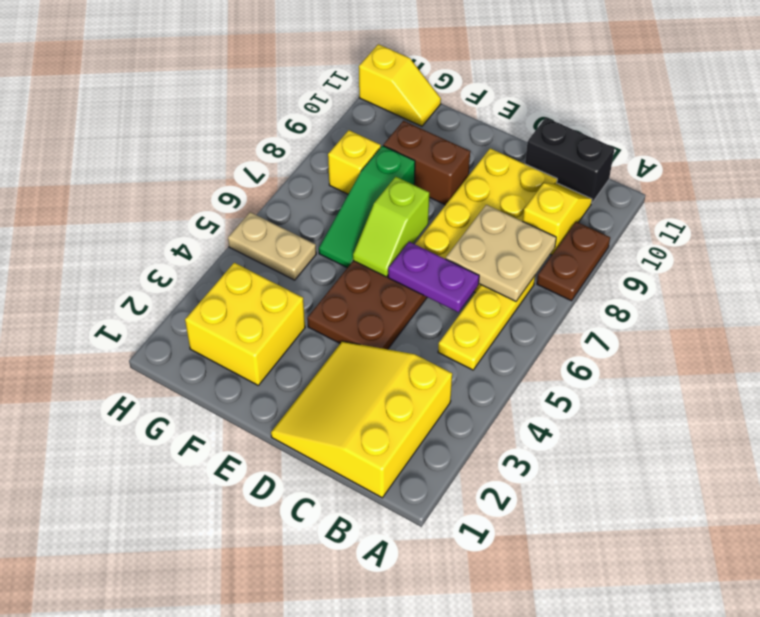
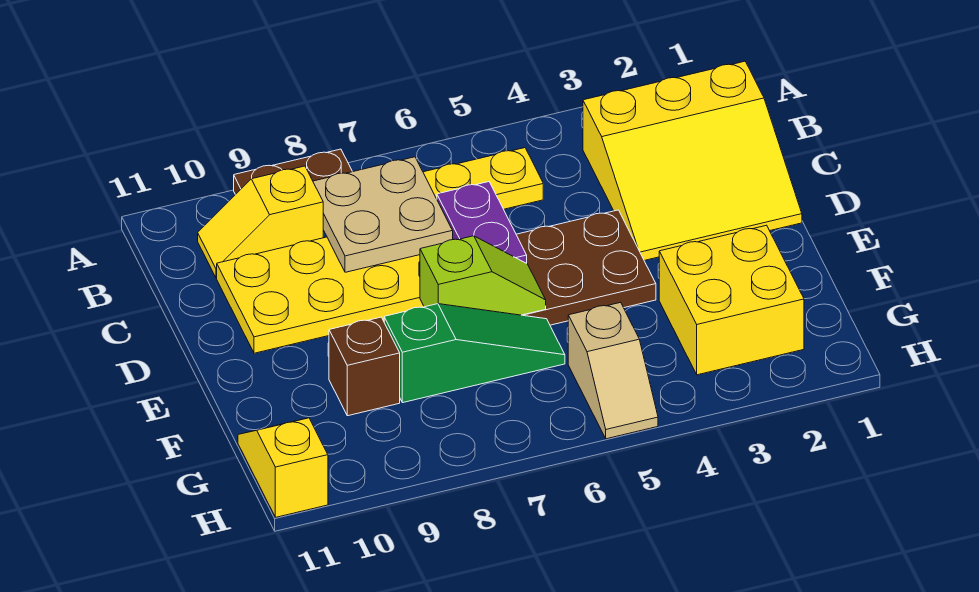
black 1x2 brick [525,118,615,203] -> none
brown 1x2 brick [383,121,470,205] -> brown 1x1 brick [329,317,400,416]
tan 1x2 plate [228,212,316,280] -> tan 1x2 slope [568,302,658,439]
yellow 1x1 brick [328,130,381,194] -> none

